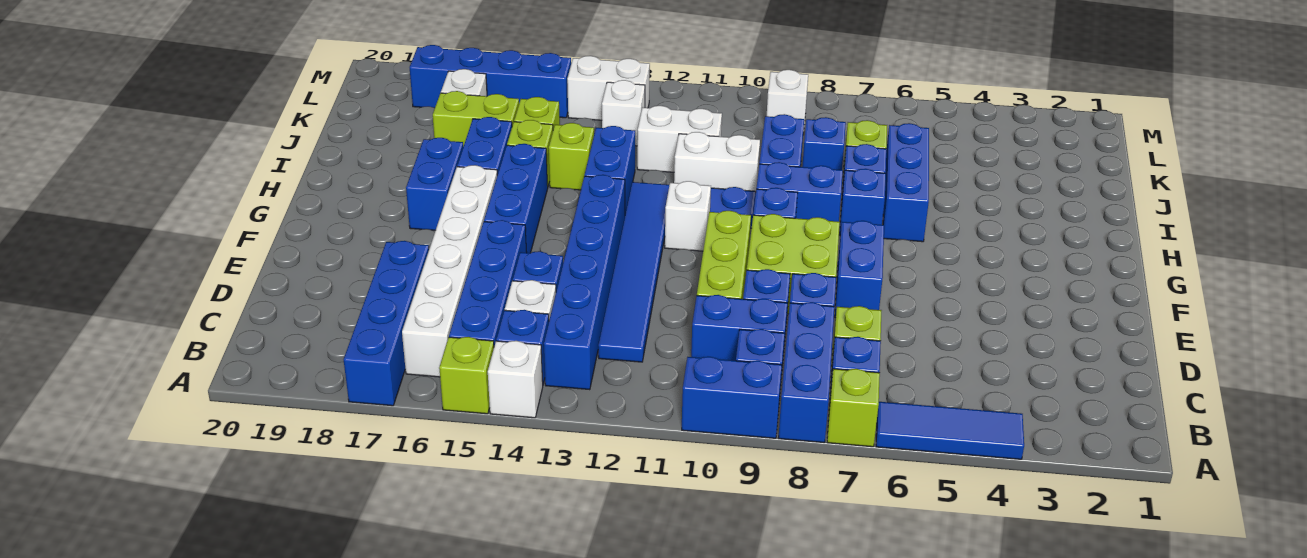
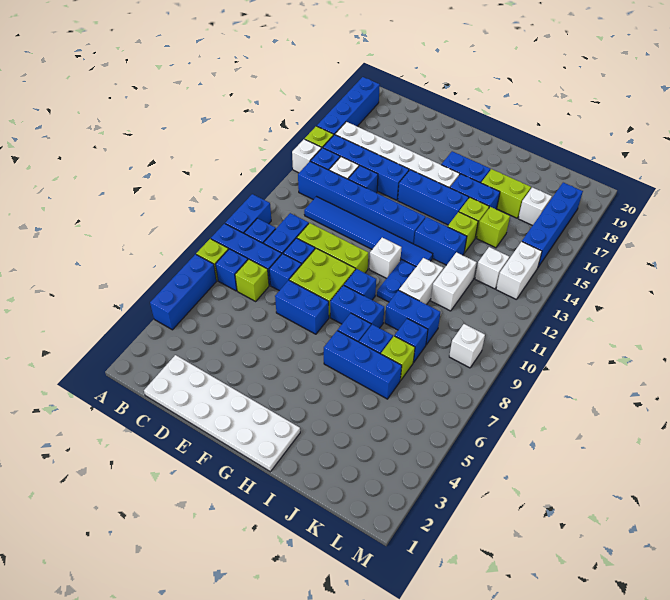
blue 1x3 tile [876,402,1024,459] -> blue 1x3 brick [150,254,216,330]
blue 1x4 brick [344,241,429,406] -> blue 1x4 brick turned to [317,77,380,134]
none -> white 2x6 plate [144,355,300,472]
blue 1x2 brick [756,162,843,222] -> blue 1x2 brick turned to [330,285,384,328]
lime 1x2 brick [433,91,519,146] -> lime 1x2 brick turned to [481,169,531,218]

